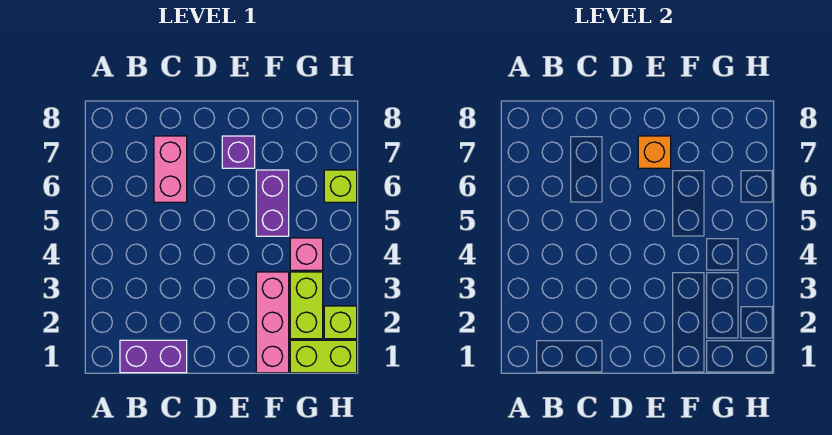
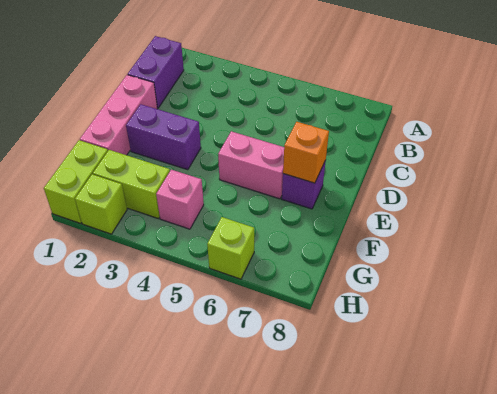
pink 1x2 brick [154,136,187,202] -> pink 1x2 brick moved to [218,131,284,199]
pink 1x3 brick [256,272,289,373] -> pink 1x3 brick turned to [80,75,157,155]
purple 1x2 brick [256,170,289,236] -> purple 1x2 brick moved to [126,104,201,170]

